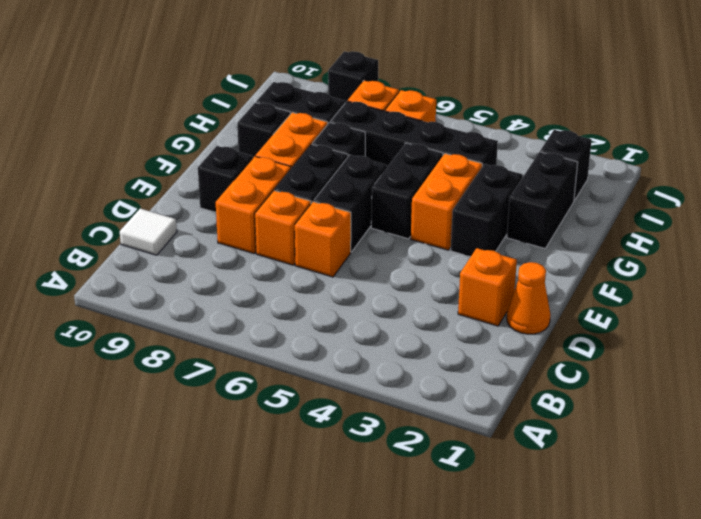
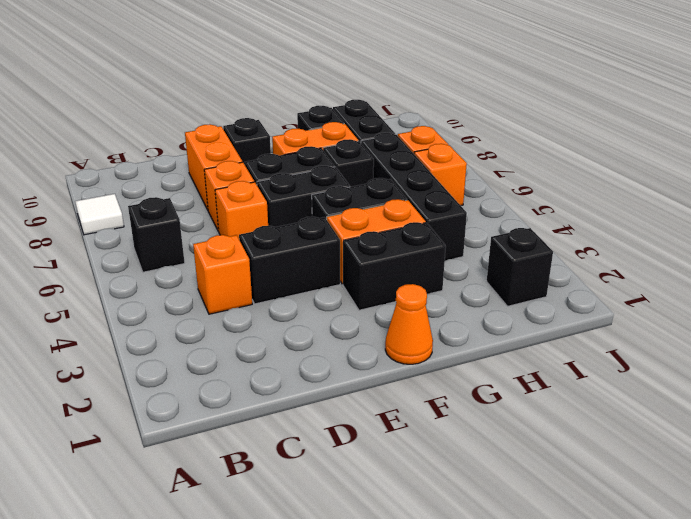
white 1x1 tile [120,209,177,255] -> white 1x1 tile moved to [75,194,124,235]
orange 1x1 cone [507,262,551,334] -> orange 1x1 cone moved to [385,284,433,364]
orange 1x1 brick [458,248,517,326] -> orange 1x1 brick moved to [193,235,252,314]
orange 1x2 brick [216,156,291,254] -> orange 1x2 brick turned to [185,124,242,210]
black 1x2 brick [507,152,578,248] -> black 1x2 brick moved to [239,217,340,304]
black 1x1 brick [328,51,378,103] -> black 1x1 brick moved to [128,197,185,272]

